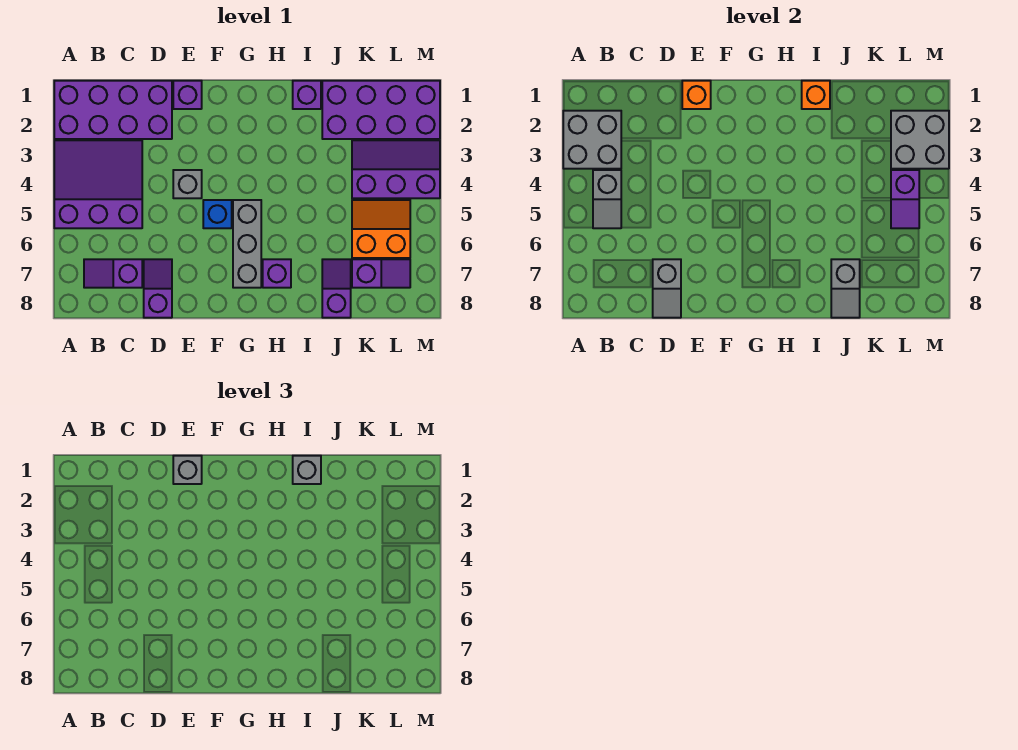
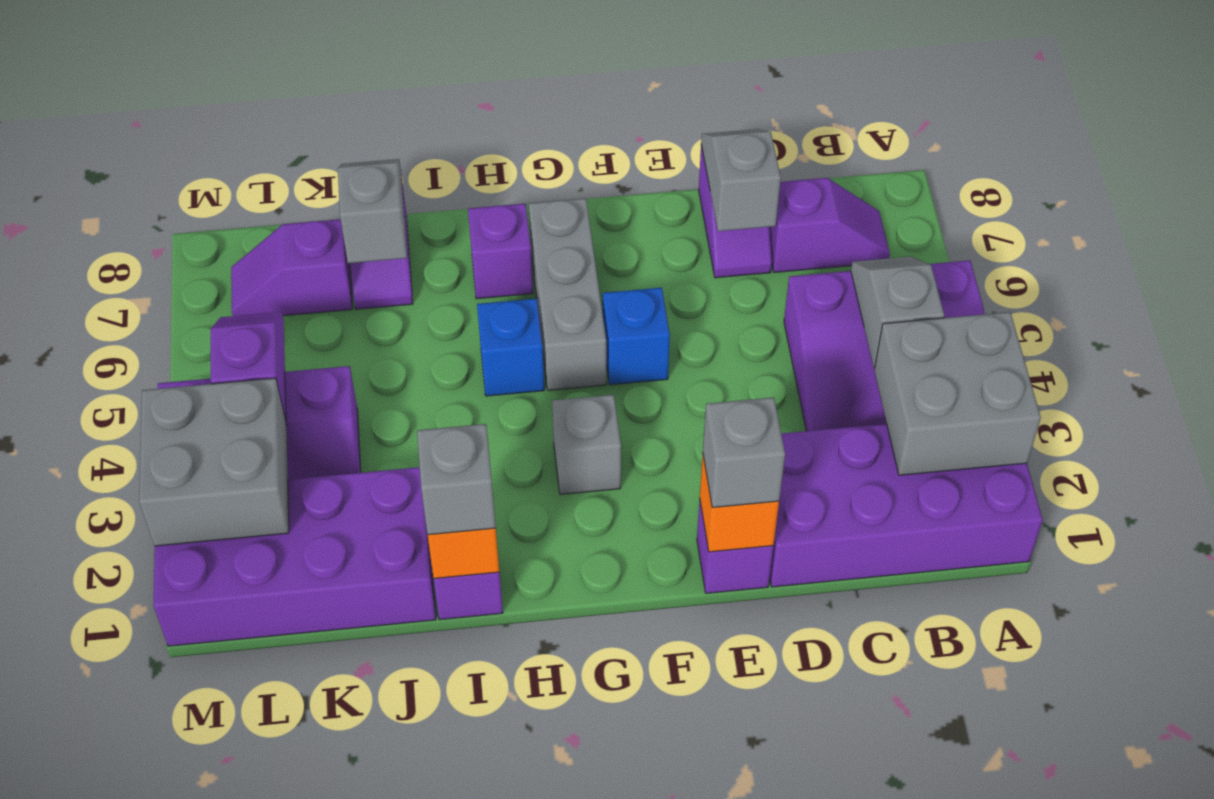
grey 1x1 brick [173,170,202,198] -> grey 1x1 brick moved to [552,395,621,494]
none -> blue 1x1 brick [477,299,544,396]
orange 2x2 slope [352,200,410,258] -> none

